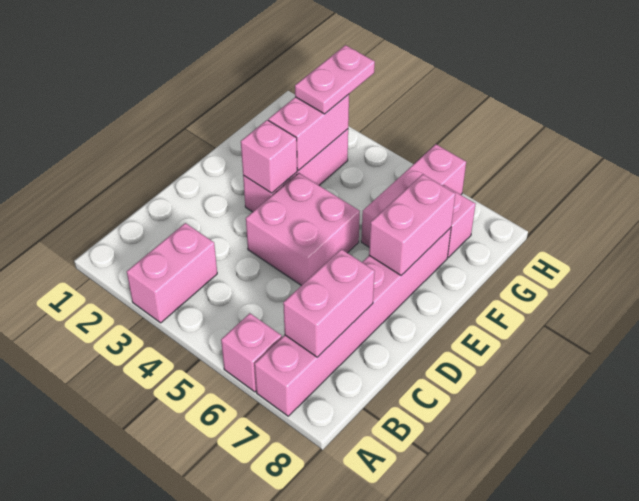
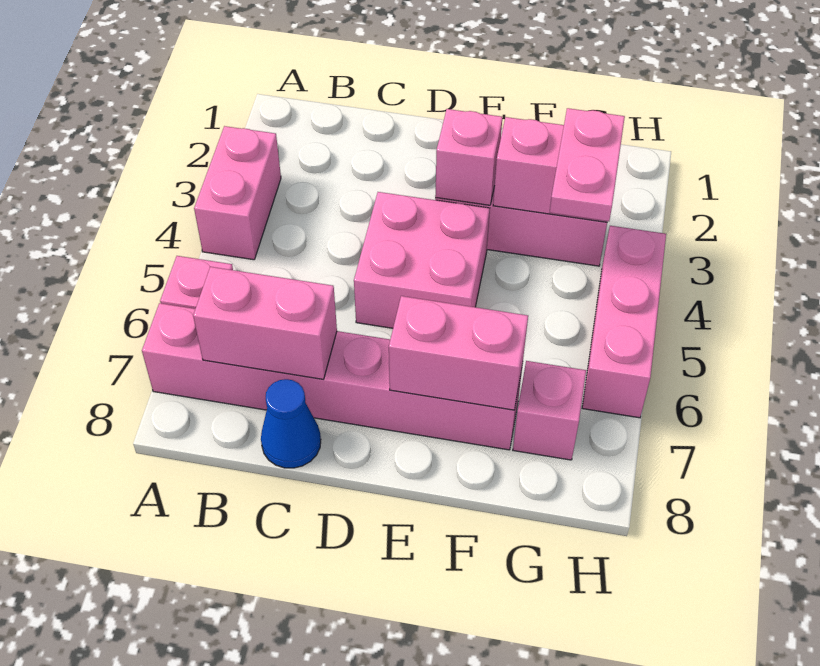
pink 1x2 brick [127,223,217,323] -> pink 1x2 brick turned to [194,126,281,260]
none -> blue 1x1 cone [261,379,321,468]
pink 1x3 brick [361,144,466,247] -> pink 1x3 brick turned to [582,226,666,418]
pink 1x2 plate [295,45,375,114] -> pink 1x2 plate turned to [549,108,625,221]

